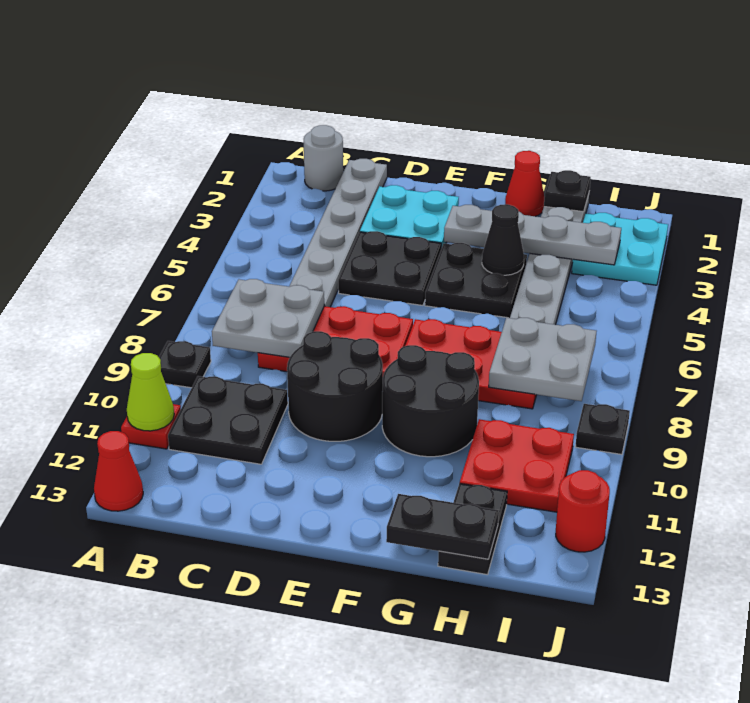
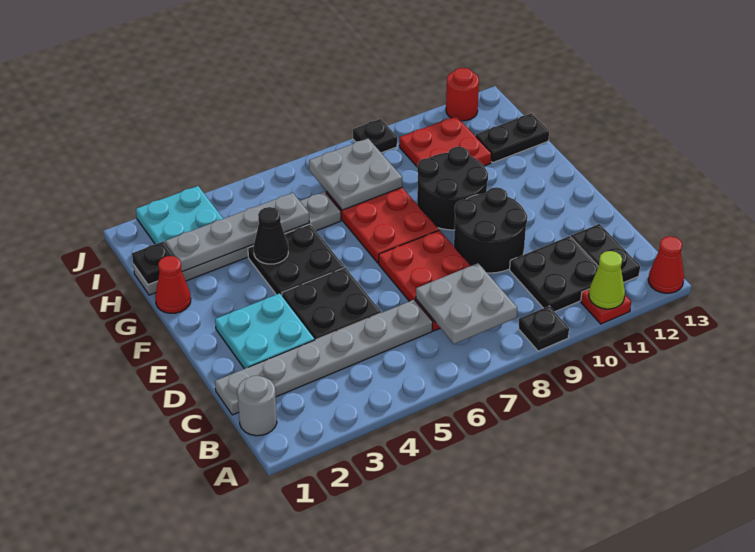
grey 1x4 plate [444,205,621,265] -> grey 1x4 plate turned to [165,193,309,272]
black 1x2 plate [386,494,499,559] -> black 1x2 plate moved to [571,224,640,283]

